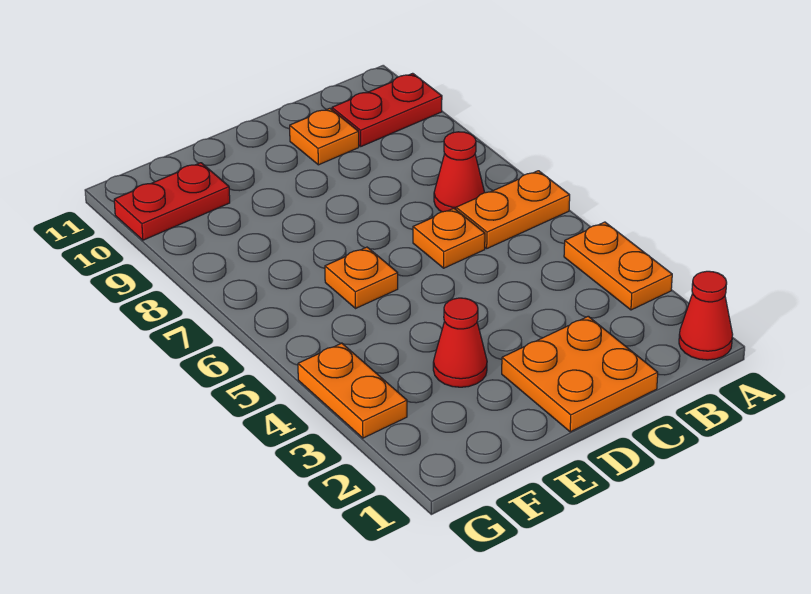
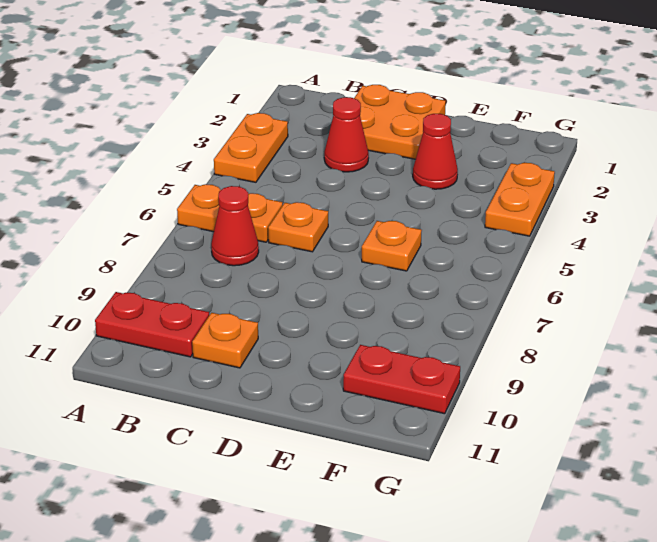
red 1x1 cone [679,271,733,360] -> red 1x1 cone moved to [324,97,369,172]

